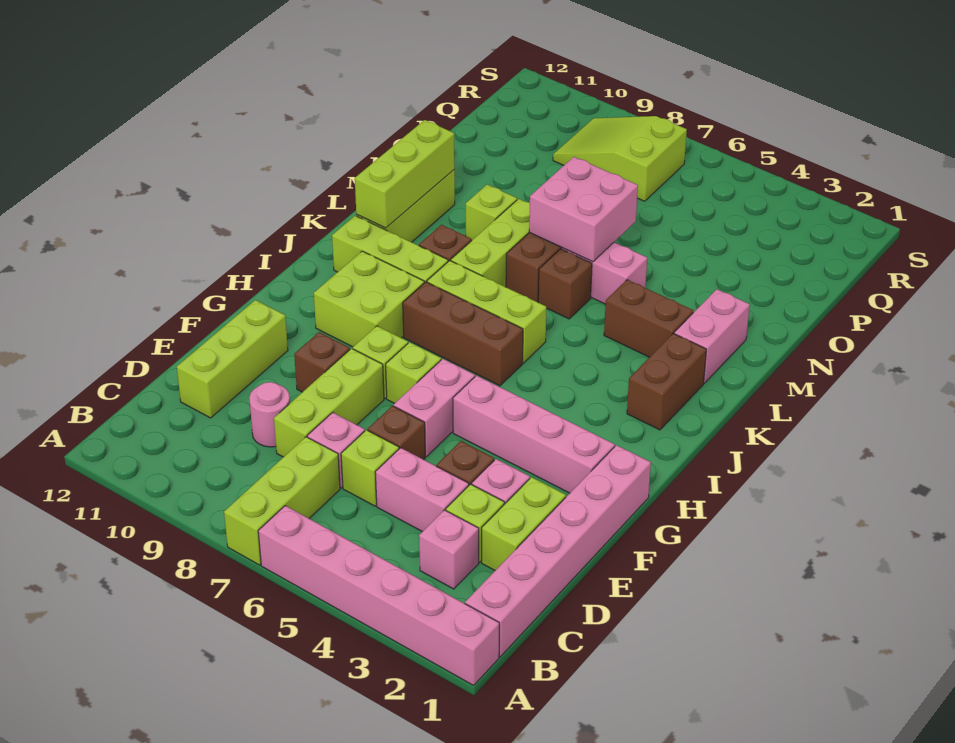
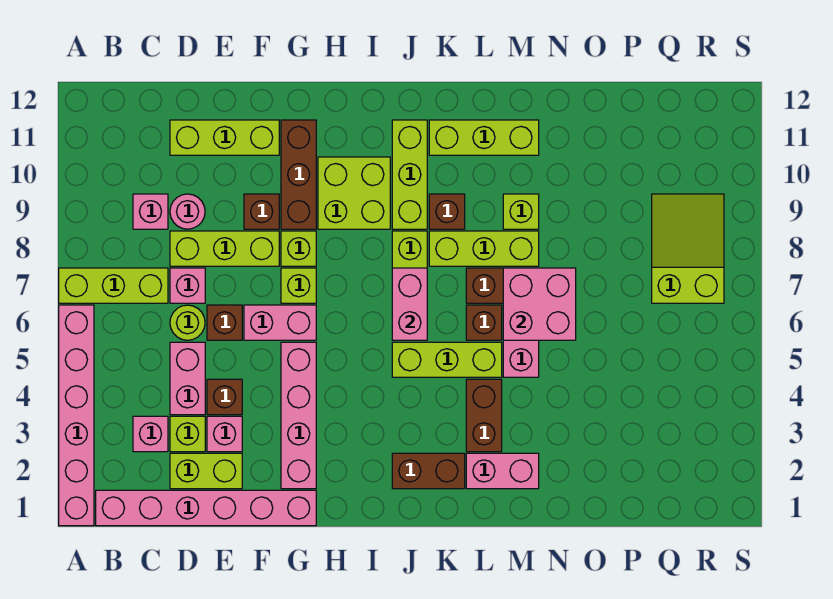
none -> pink 1x1 brick [133,194,168,229]
lime 1x1 brick [341,430,399,506] -> lime 1x1 round brick [170,305,205,340]
brown 1x3 brick [403,282,523,386] -> brown 1x3 brick moved to [281,120,316,229]
none -> pink 1x2 brick [392,268,427,340]
lime 1x3 brick [355,120,455,228] -> lime 1x3 brick moved to [392,342,502,377]

